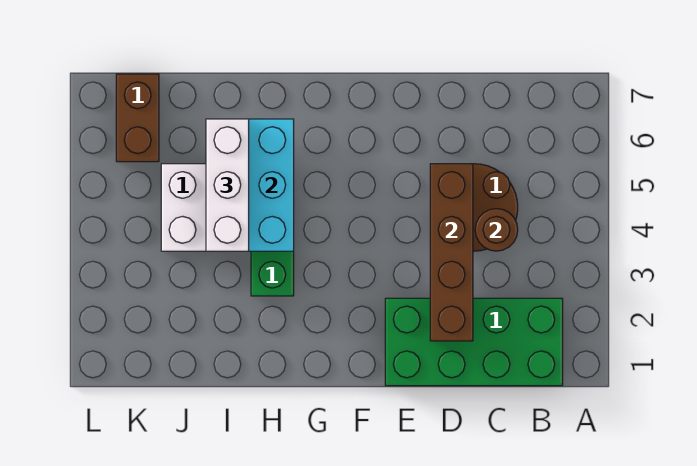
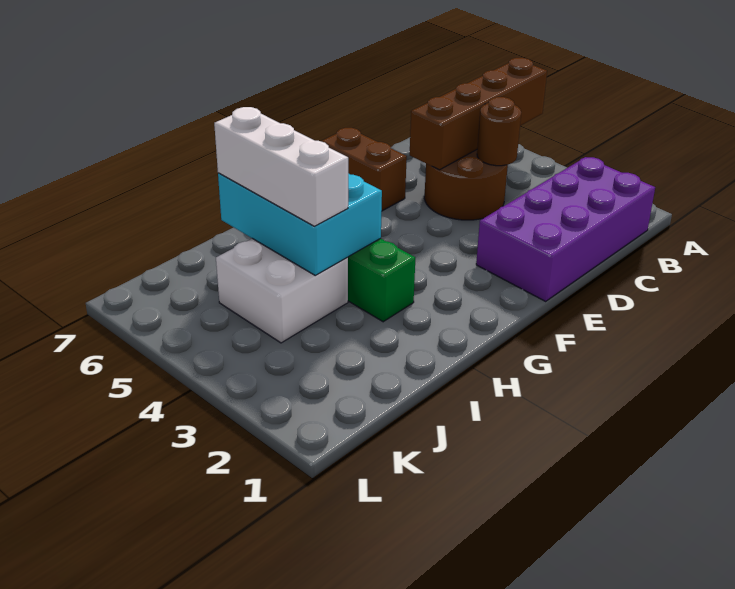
green 2x4 brick [385,298,563,386] -> purple 2x4 brick [476,157,655,301]
brown 1x4 brick [430,164,473,341] -> brown 1x4 brick turned to [410,58,547,170]
brown 1x2 brick [116,74,159,162] -> brown 1x2 brick moved to [321,128,407,211]

